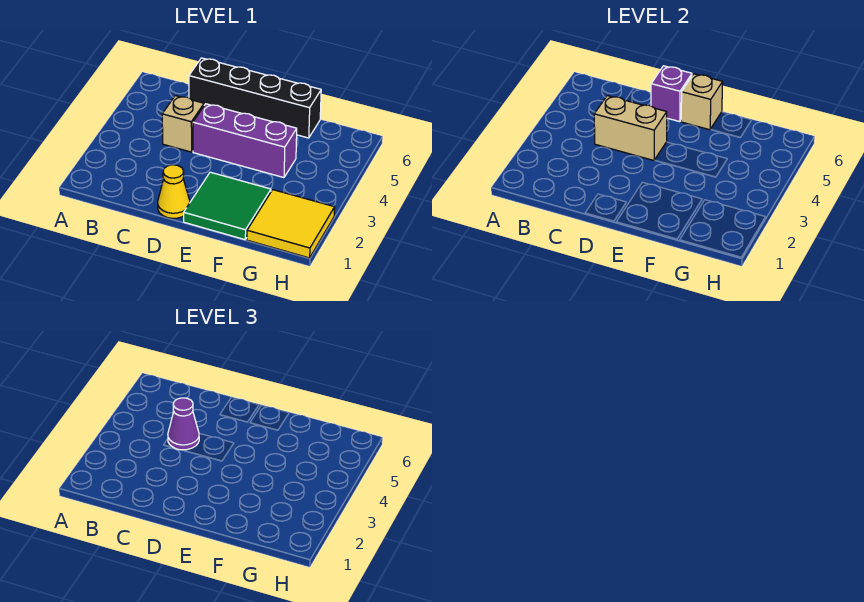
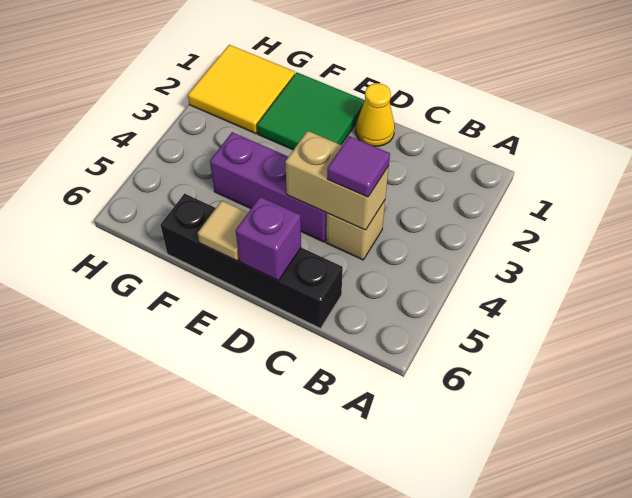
purple 1x1 cone [168,398,199,450] -> purple 1x1 tile [327,136,390,197]
tan 1x1 brick [681,74,723,130] -> tan 1x1 tile [198,201,248,261]

